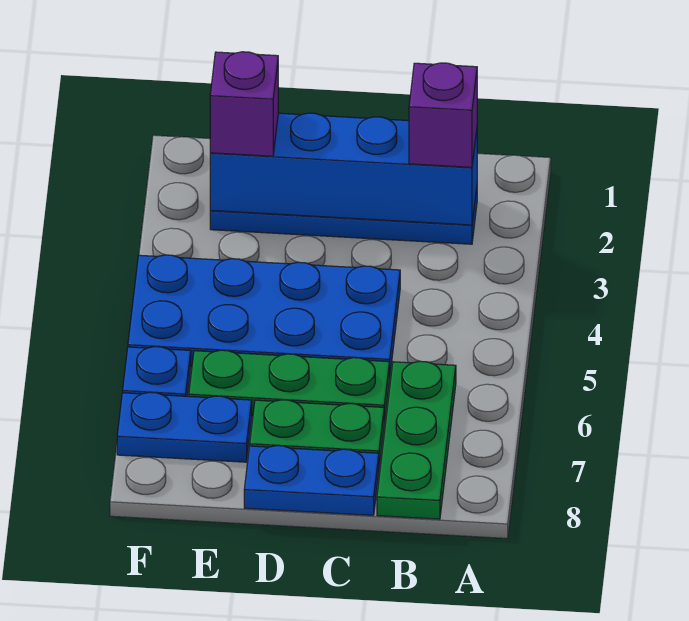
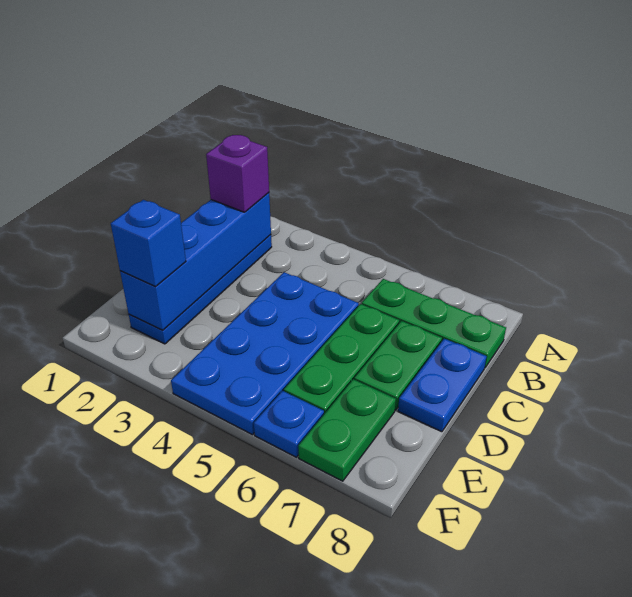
purple 1x1 brick [210,52,278,156] -> blue 1x1 brick [111,200,186,287]
blue 1x2 plate [117,392,252,462] -> green 1x2 plate [298,379,396,481]

